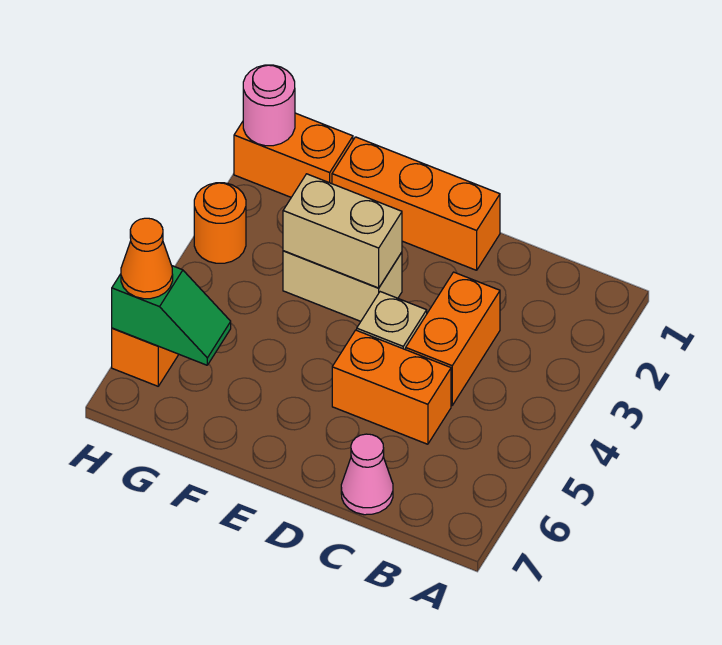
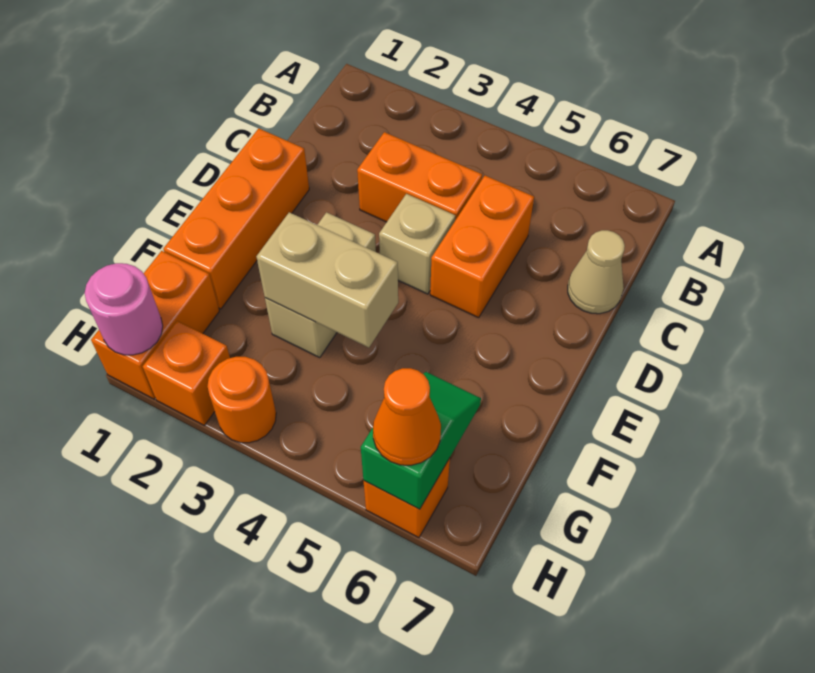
pink 1x1 cone [341,434,393,515] -> tan 1x1 cone [568,230,625,314]
tan 1x2 brick [283,174,402,288] -> tan 1x2 brick turned to [256,212,398,348]
none -> orange 1x1 brick [143,321,230,425]

